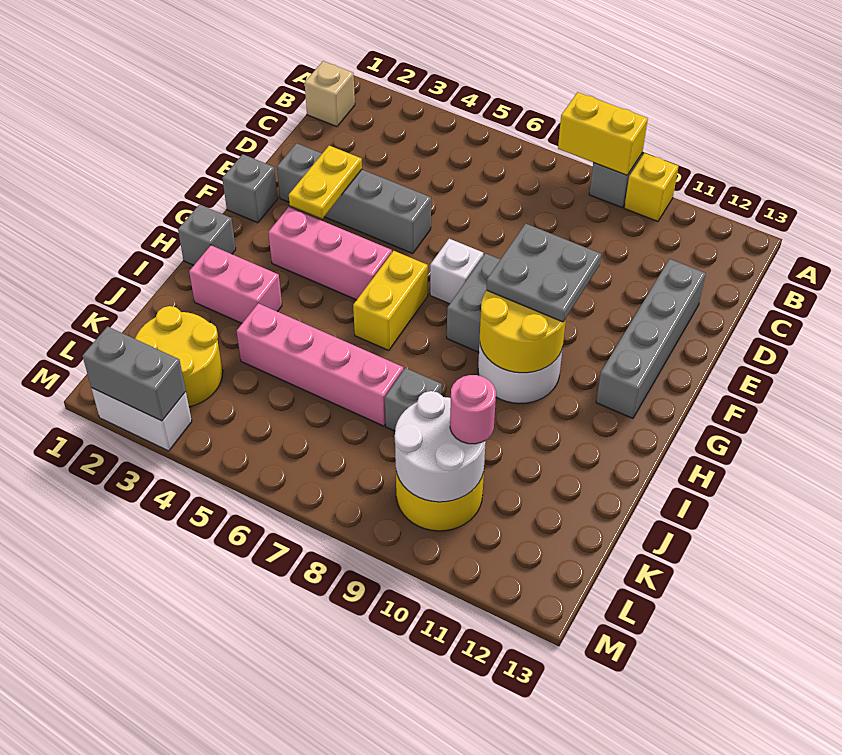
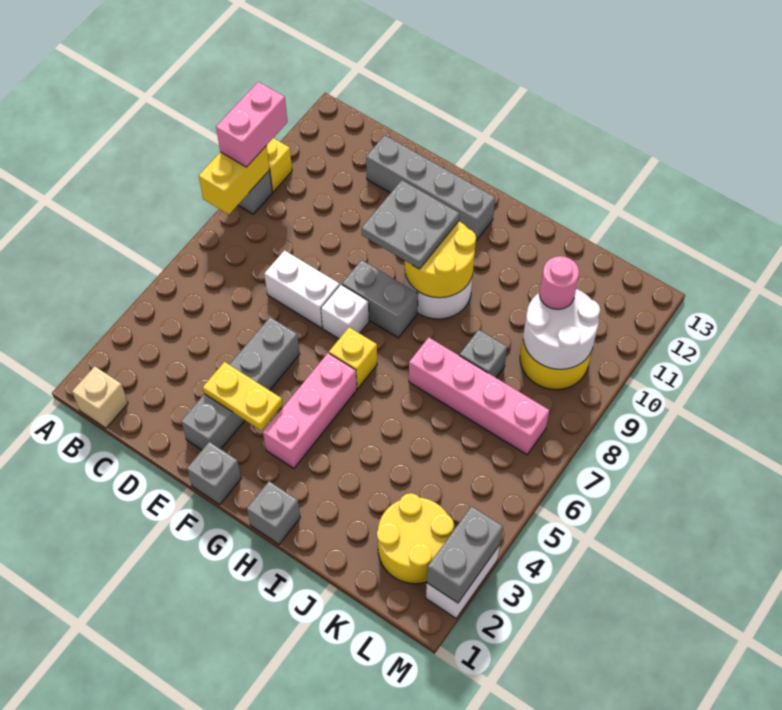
none -> white 1x2 brick [264,250,340,328]
yellow 1x2 brick [353,251,428,351] -> yellow 1x1 brick [329,327,377,389]
pink 1x2 brick [189,245,282,323] -> pink 1x2 brick moved to [216,82,287,167]
pink 1x4 brick [237,303,403,426] -> pink 1x4 brick turned to [409,337,549,455]

